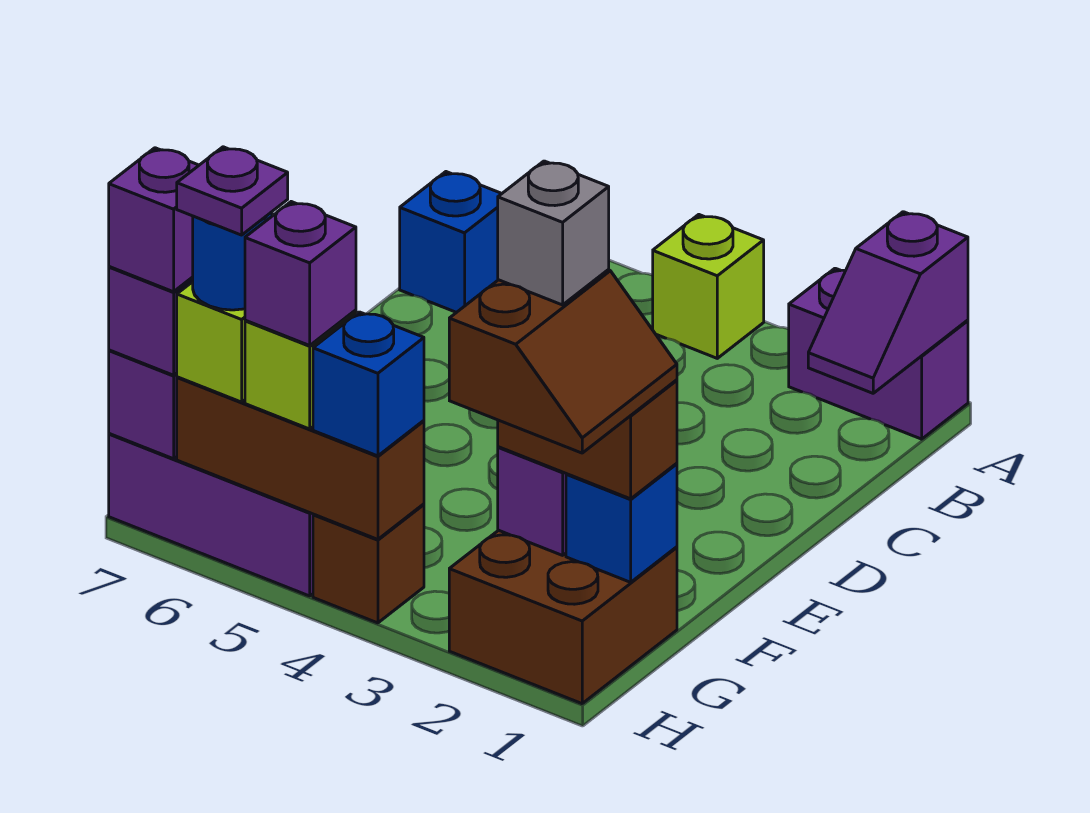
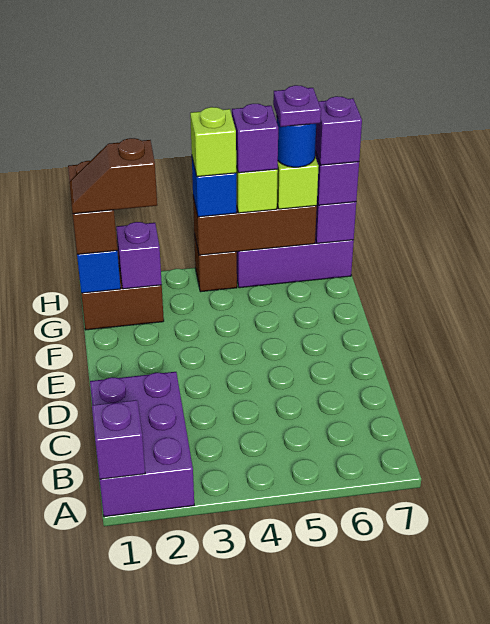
purple 1x2 brick [789,268,968,439] -> purple 2x3 brick [90,372,194,517]
lime 1x1 brick [653,215,764,358] -> lime 1x1 brick moved to [190,107,236,177]
blue 1x1 brick [400,172,502,312] -> none
brown 1x2 brick [498,380,677,499] -> brown 1x2 brick turned to [68,161,117,254]
brown 2x2 slope [449,270,677,453] -> brown 1x2 slope [69,138,157,214]
grey 1x1 brick [498,161,609,305] -> none

